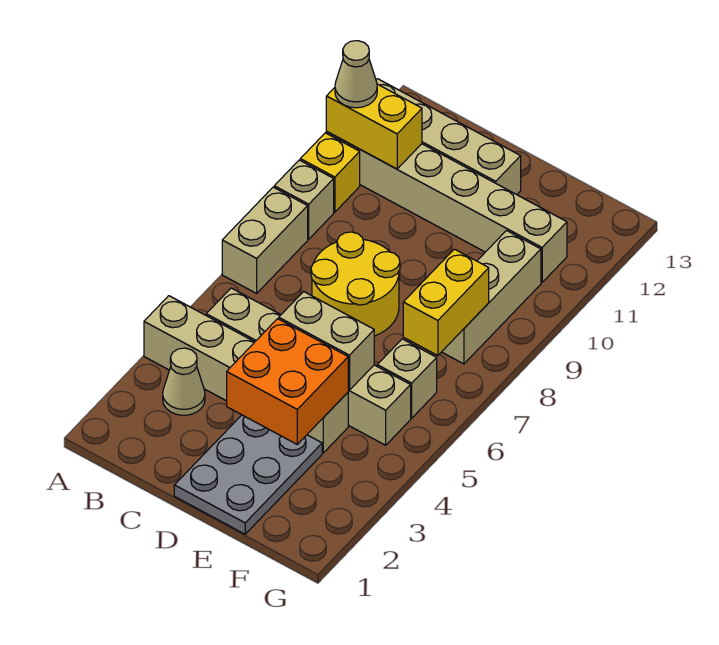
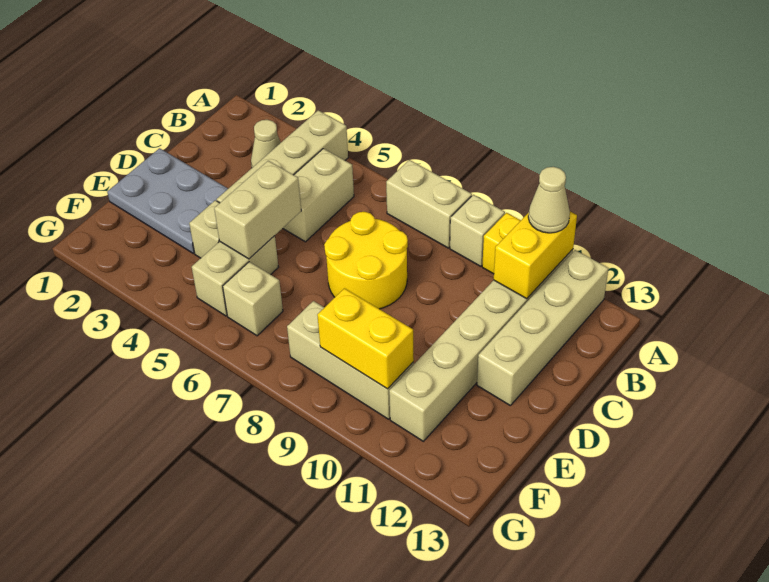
orange 2x2 brick [227,319,348,444] -> none
yellow 1x2 brick [403,249,489,356] -> yellow 1x2 brick moved to [317,288,414,389]

